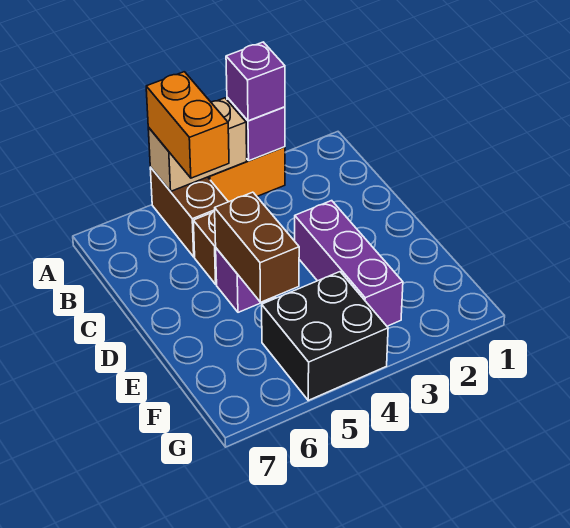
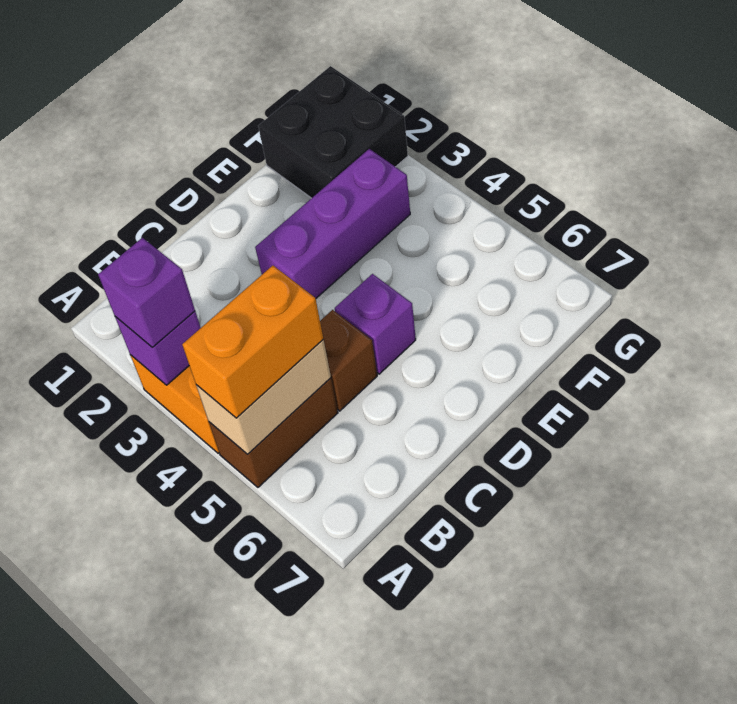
tan 1x2 brick [148,98,247,191] -> tan 1x2 brick turned to [196,339,331,454]
brown 1x2 brick [215,192,299,302] -> none
black 2x2 brick [262,272,388,400] -> black 2x2 brick moved to [258,66,408,198]

